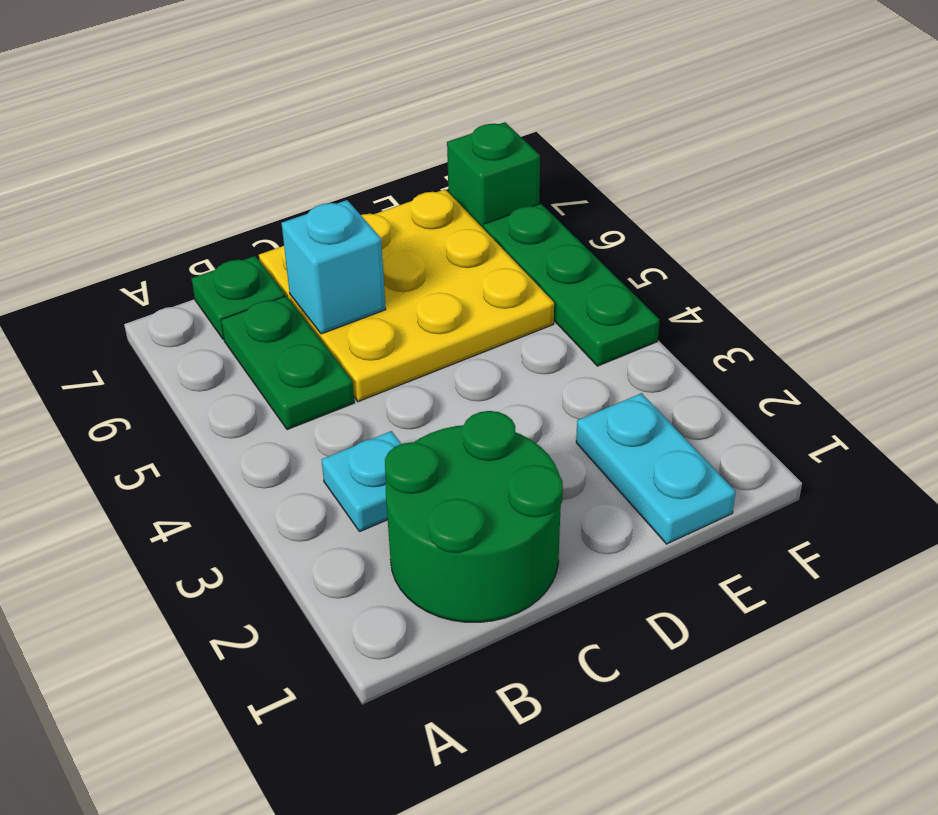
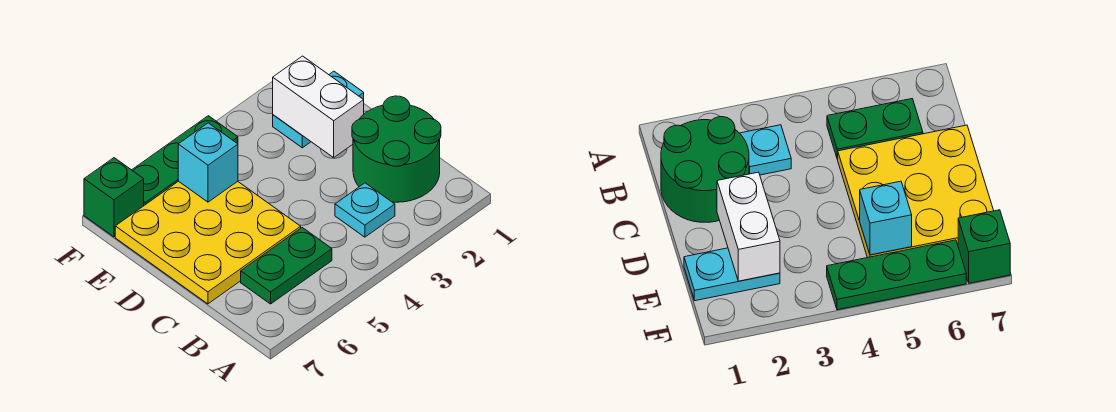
green 1x1 plate [191,256,285,339] -> none
cyan 1x1 brick [281,200,386,334] -> cyan 1x1 brick moved to [178,123,238,202]
none -> white 1x2 brick [273,56,364,157]

